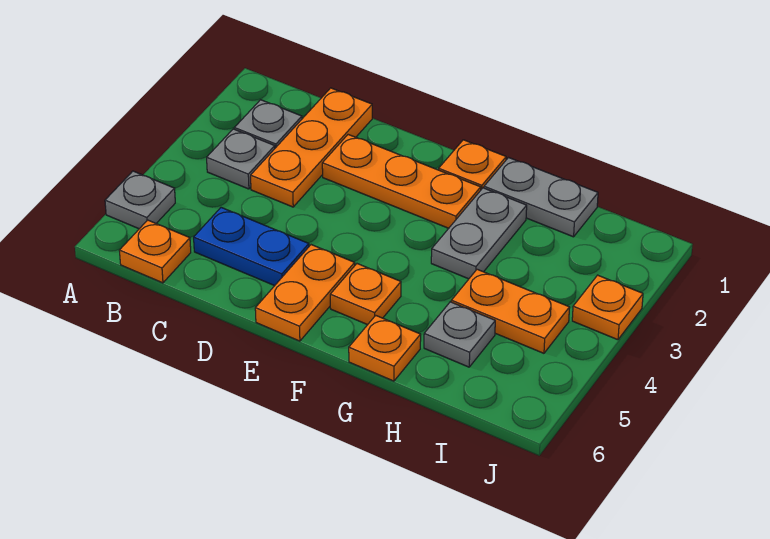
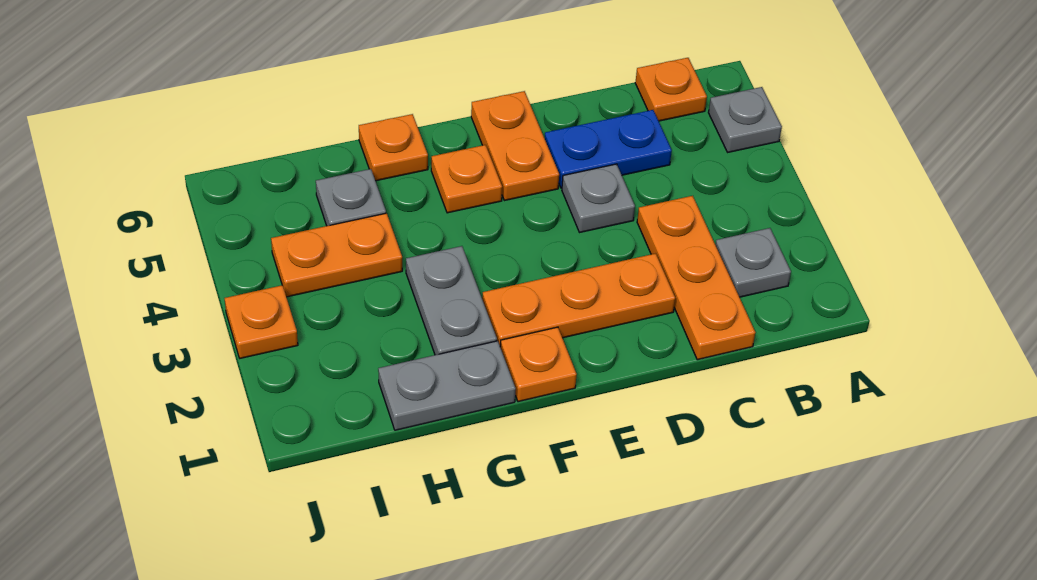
grey 1x1 plate [207,129,275,189] -> grey 1x1 plate moved to [562,164,635,233]

